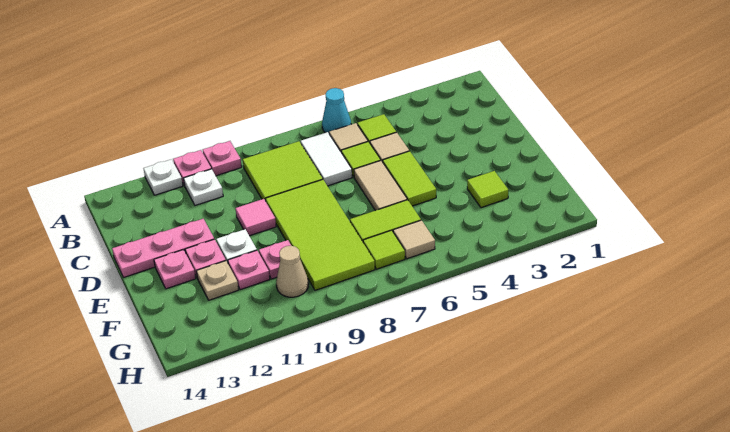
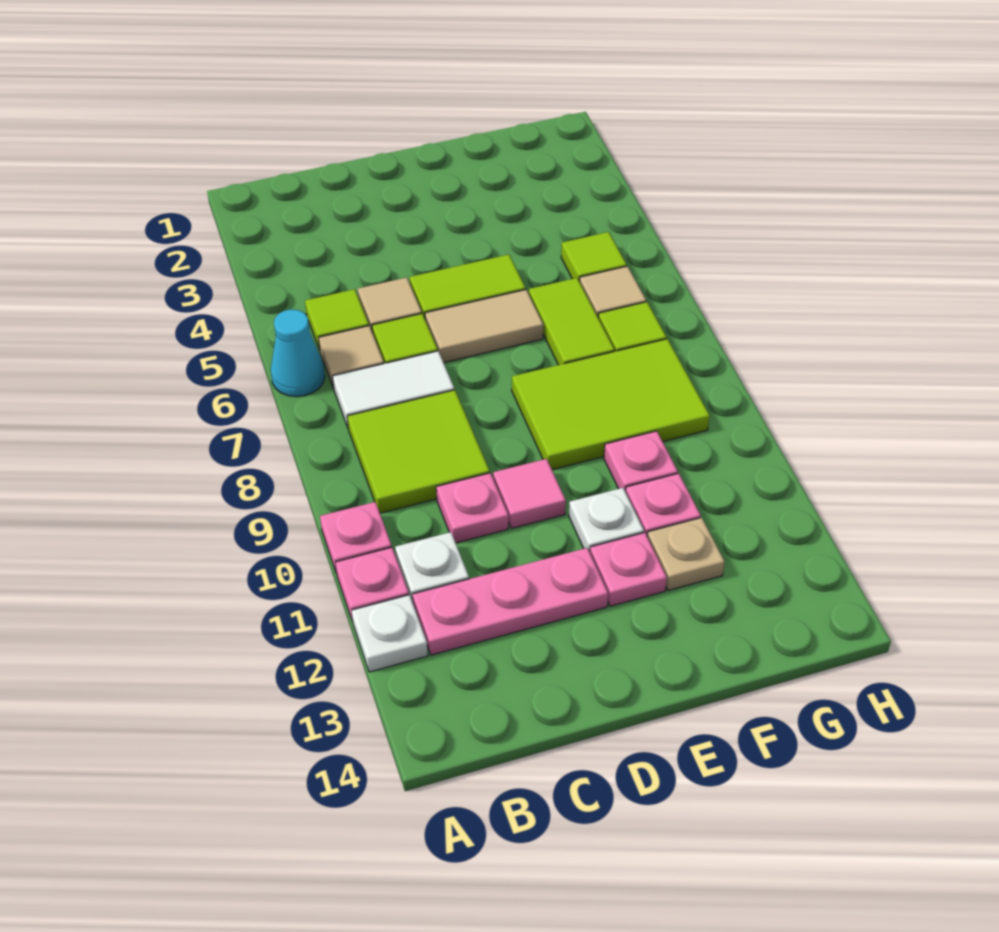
lime 2x4 tile [266,180,375,290] -> lime 2x3 tile [512,339,710,470]
pink 1x3 plate [112,219,214,277] -> pink 1x3 plate turned to [413,548,608,655]
pink 1x1 plate [154,250,196,289] -> pink 1x1 plate moved to [436,473,509,543]
lime 1x1 tile [467,171,508,208] -> lime 1x1 tile moved to [561,232,627,281]
tan 1x1 cone [276,246,308,297] -> none

